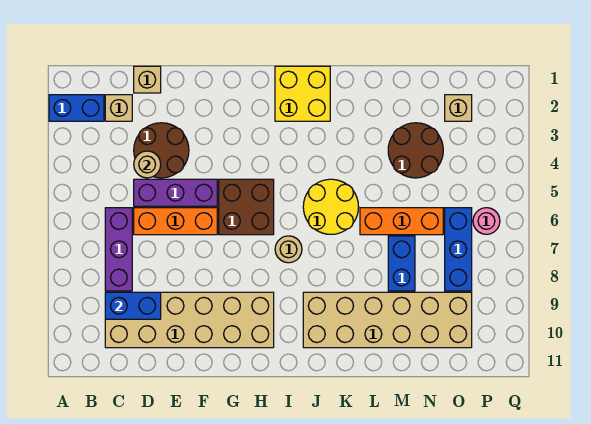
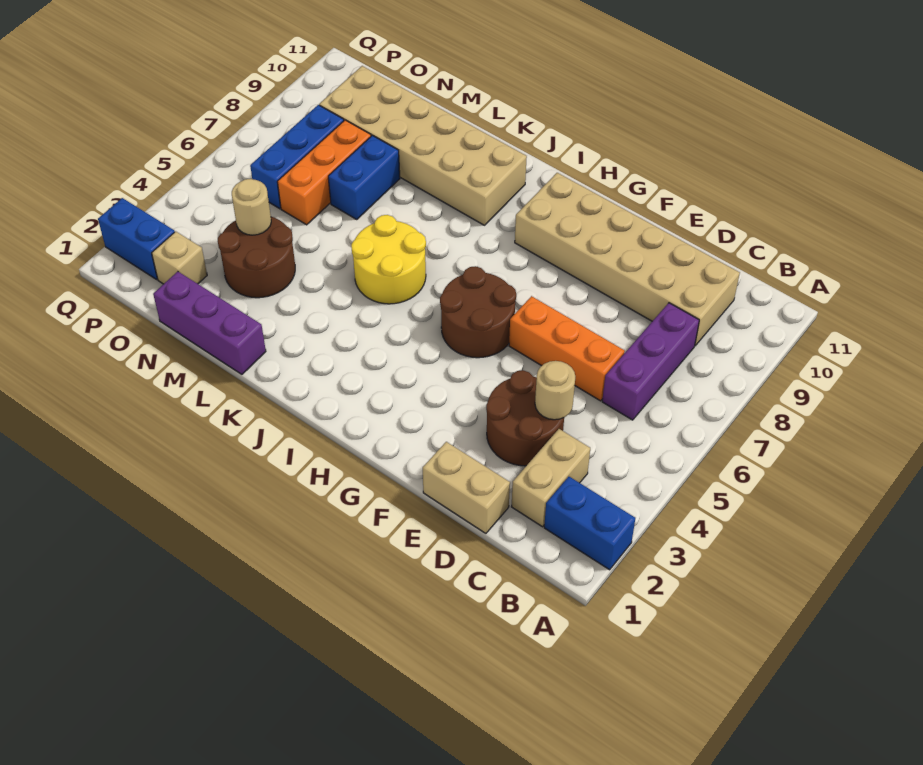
tan 1x1 brick [105,95,132,121] -> tan 1x2 brick [512,429,590,527]
blue 1x2 brick [105,292,161,319] -> blue 1x2 brick moved to [98,198,175,279]
tan 1x1 brick [134,66,161,93] -> tan 1x2 brick [423,442,510,533]
purple 1x3 brick [134,179,217,206] -> purple 1x3 brick moved to [153,272,266,374]
brown 2x2 brick [219,179,274,235] -> brown 2x2 round brick [440,266,516,358]
yellow 2x2 brick [275,66,330,121] -> none
tan 1x1 round brick [275,236,302,263] -> tan 1x1 round brick moved to [232,179,271,235]
orange 1x3 brick [360,208,443,235] -> orange 1x3 brick turned to [277,120,371,225]
pink 1x1 round brick [473,208,500,234] -> none

